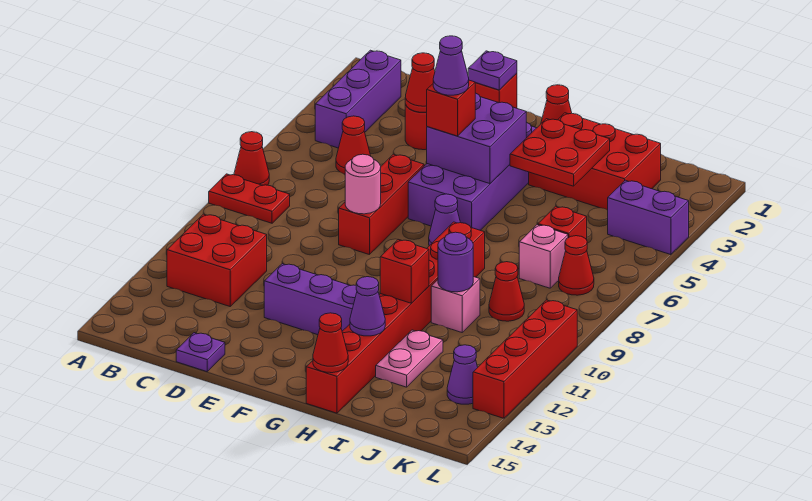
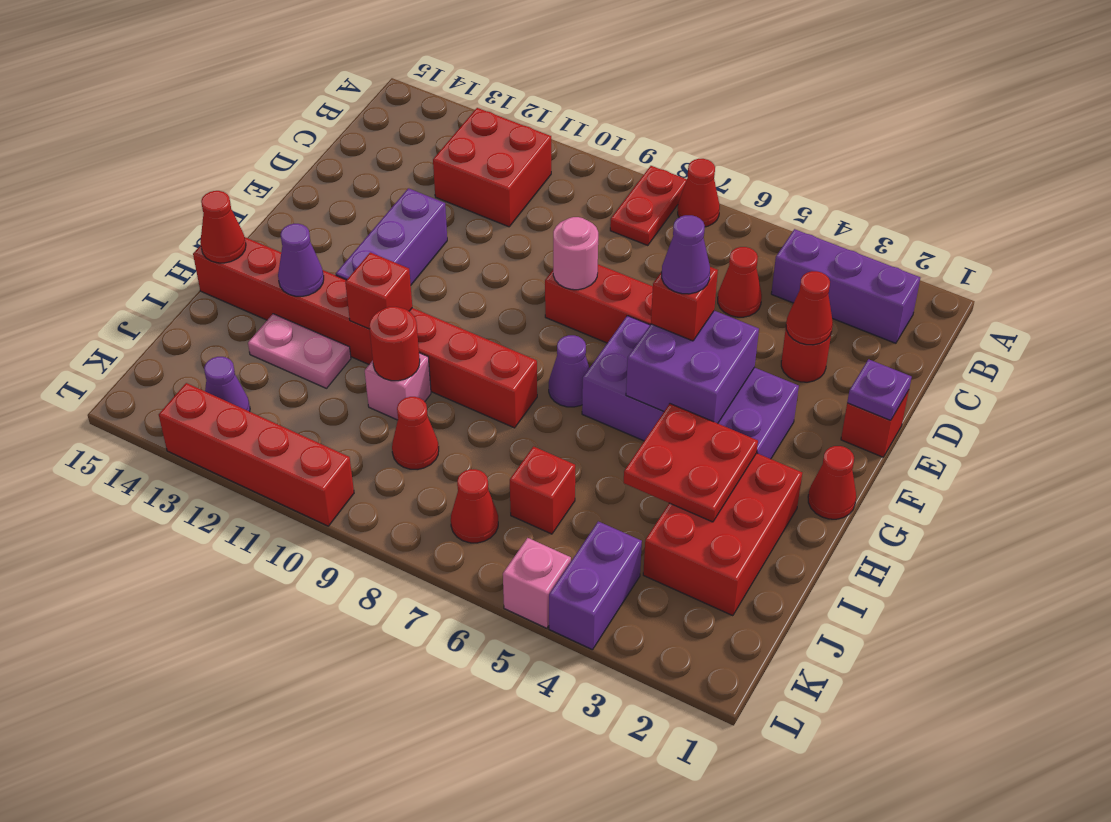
purple 1x1 plate [176,333,225,372] -> none
purple 1x1 round brick [438,232,473,292] -> red 1x1 round brick [369,307,420,381]
pink 1x1 brick [519,225,568,288] -> pink 1x1 brick moved to [503,538,571,628]

